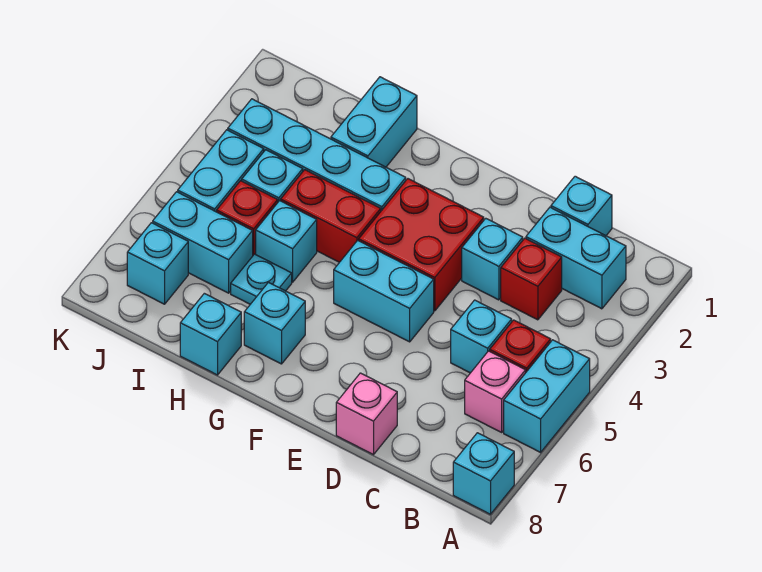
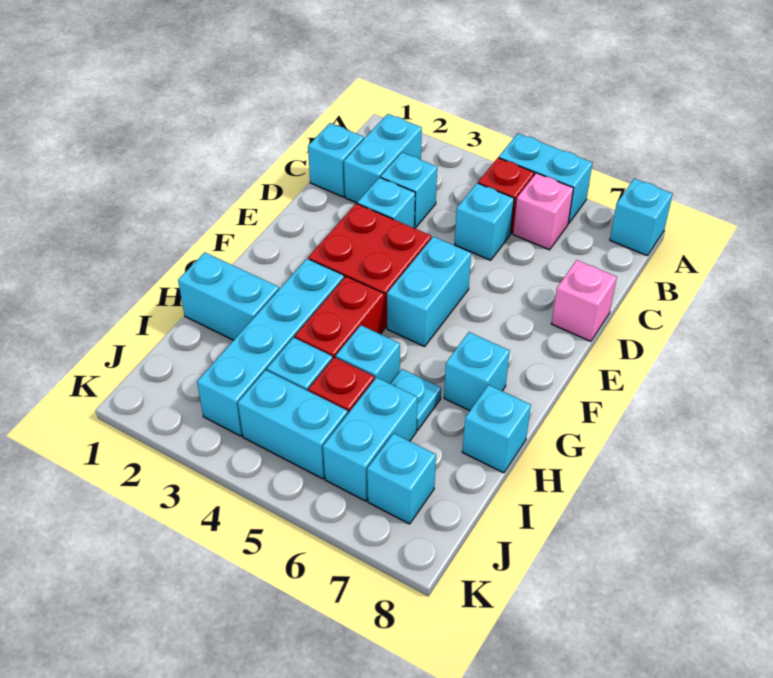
red 1x1 brick [501,238,562,320] -> cyan 1x1 brick [381,152,437,228]

